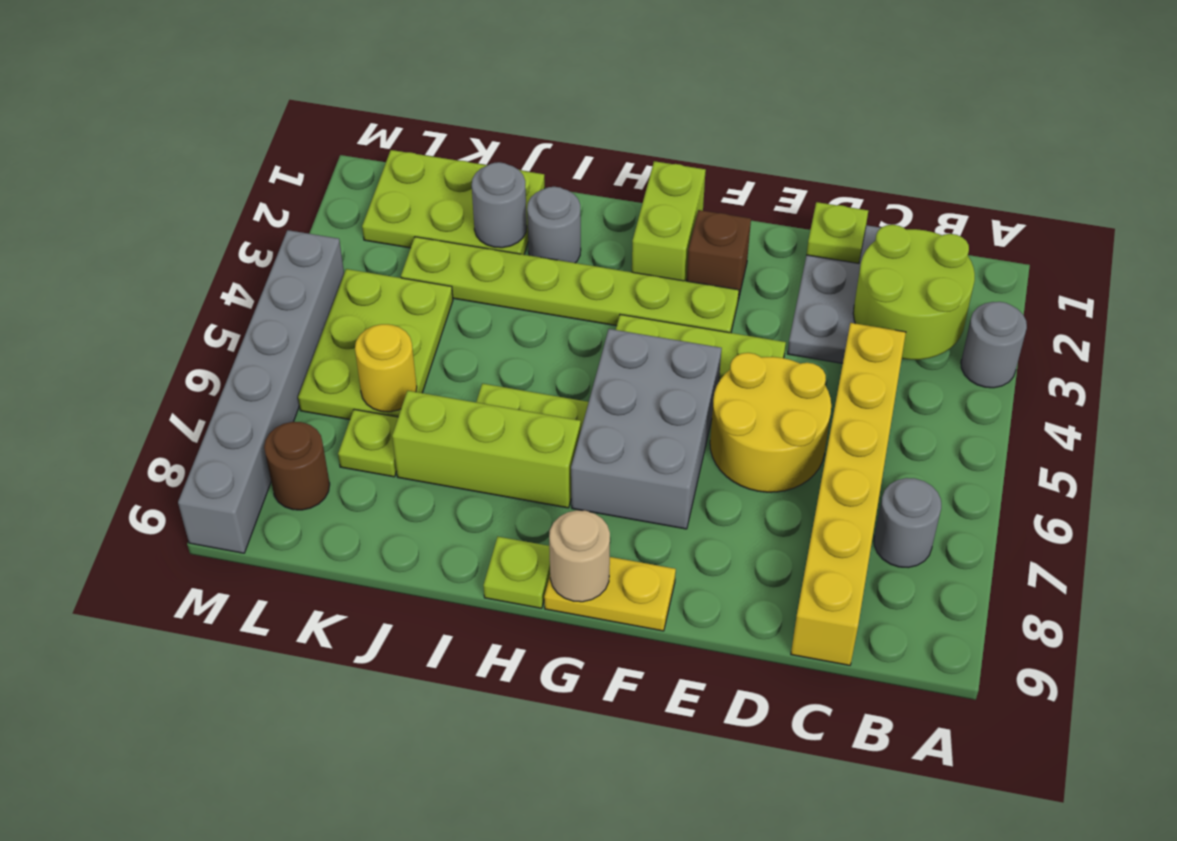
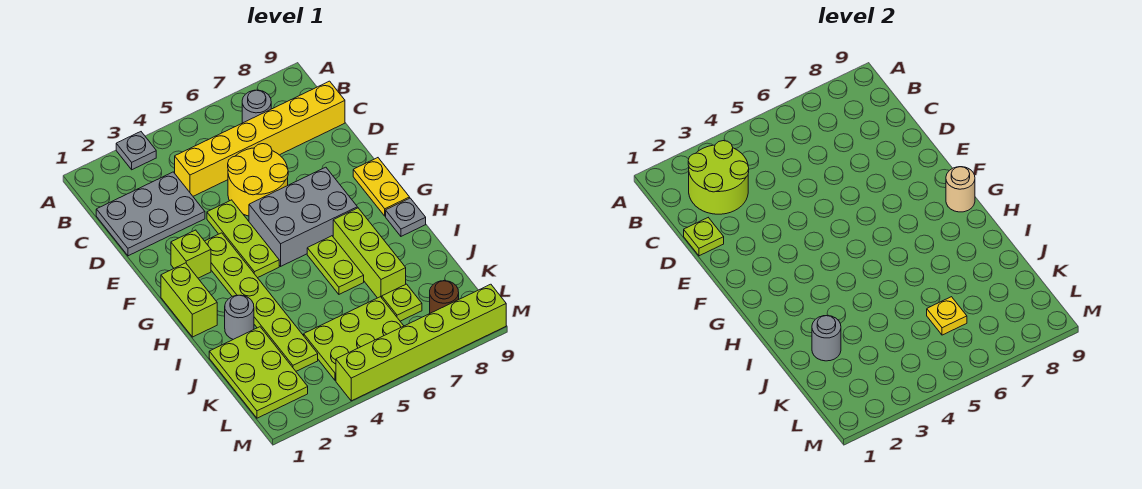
grey 1x1 round brick [961,302,1027,388] -> grey 1x1 plate [116,132,156,170]
brown 1x1 brick [687,210,751,300] -> lime 1x1 brick [171,230,211,278]
lime 1x2 brick [632,161,706,281] -> lime 1x2 brick turned to [161,263,217,337]
lime 1x1 plate [483,537,550,608] -> grey 1x1 plate [386,198,426,236]
yellow 1x1 round brick [355,324,417,412] -> yellow 1x1 plate [927,297,967,335]
grey 1x6 brick [178,230,344,553] -> lime 1x6 brick [336,284,506,401]

